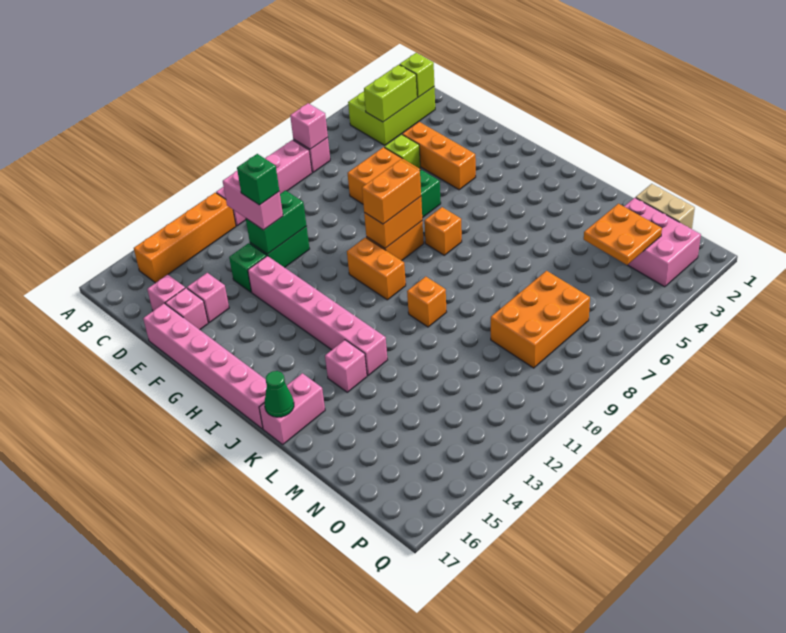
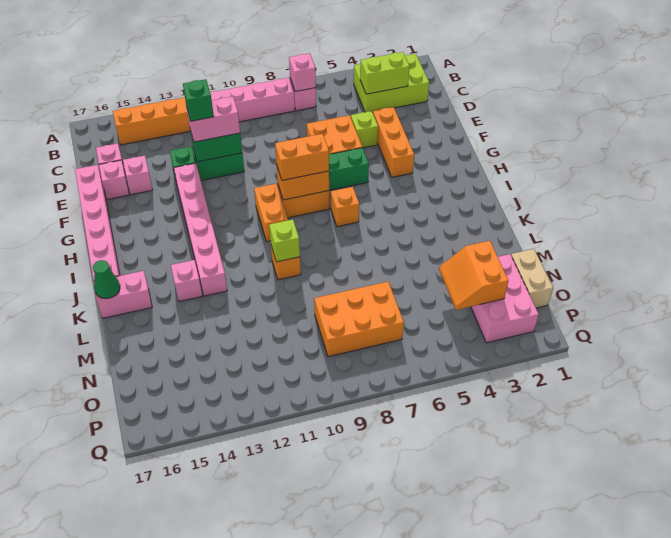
lime 1x1 brick [400,53,434,97] -> lime 1x1 brick moved to [269,219,300,262]
pink 1x2 brick [223,171,283,230] -> pink 1x2 brick turned to [187,97,240,142]
orange 2x2 plate [584,204,662,265] -> orange 2x2 slope [439,241,508,310]

